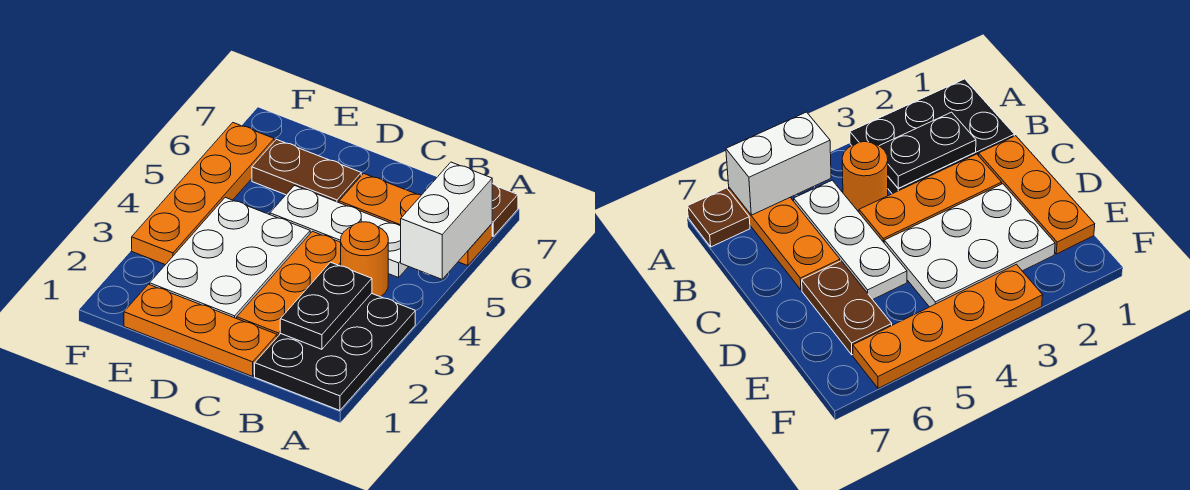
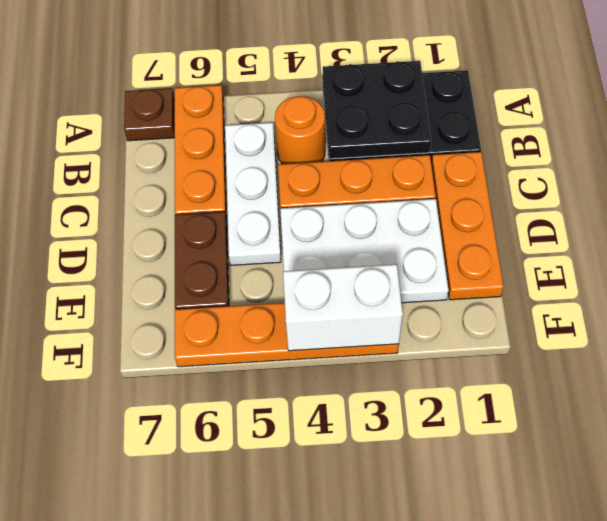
white 1x2 brick [401,162,492,279] -> white 1x2 brick moved to [283,264,403,351]
black 1x2 plate [280,262,372,349] -> black 2x2 plate [323,61,431,159]

